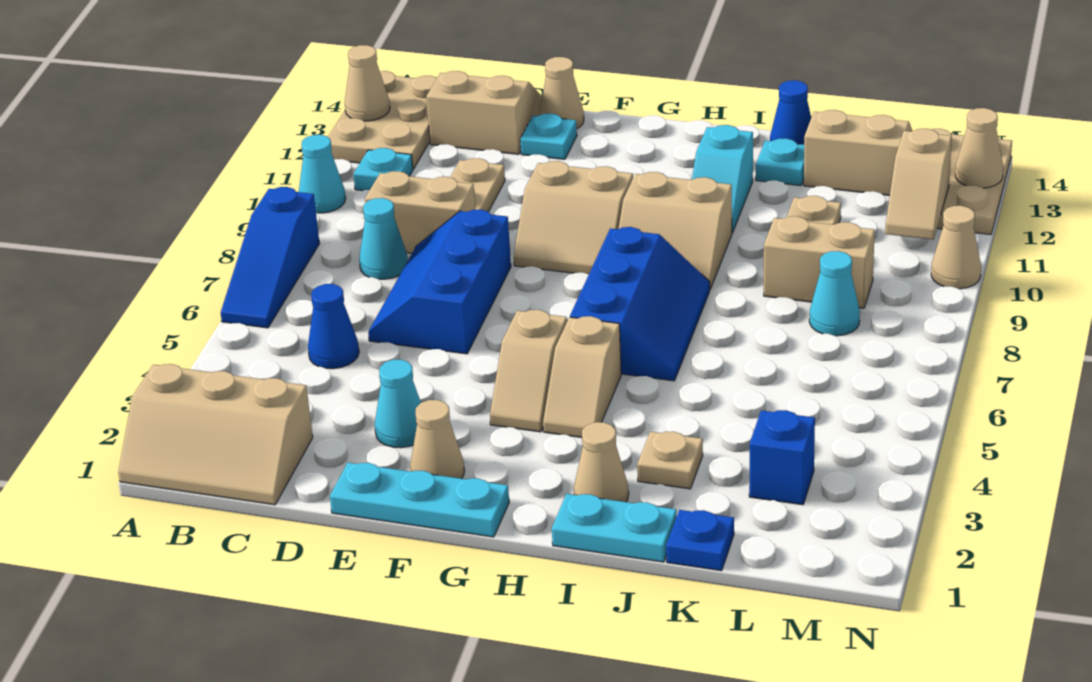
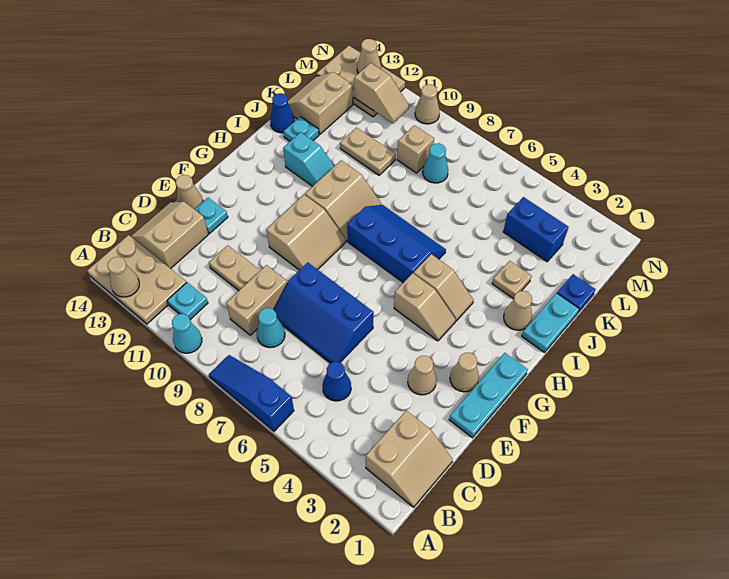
tan 2x3 slope [118,364,313,505] -> tan 2x2 slope [366,410,453,507]
blue 1x3 slope [221,187,320,328] -> blue 1x3 slope turned to [209,355,294,431]
cyan 1x1 cone [375,360,421,448] -> tan 1x1 cone [408,356,437,395]
tan 1x2 brick [764,216,875,308] -> tan 1x1 brick [397,125,434,173]
blue 1x1 brick [749,410,815,505] -> blue 1x2 brick [503,197,568,262]

